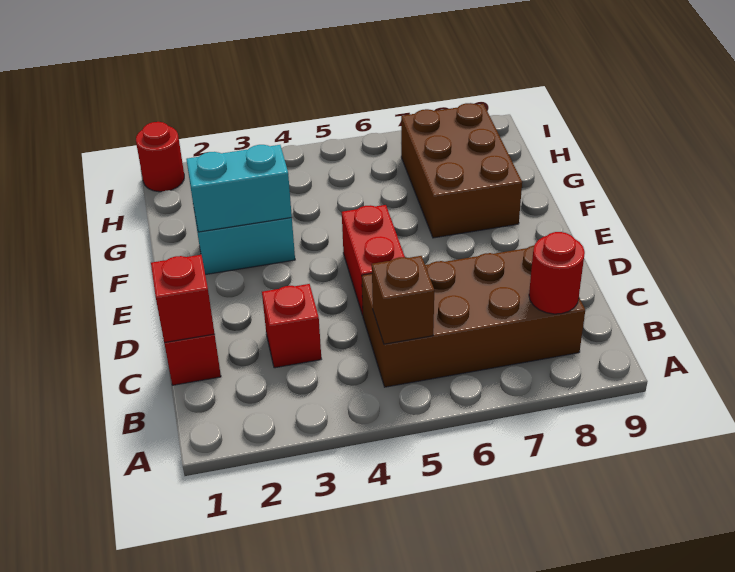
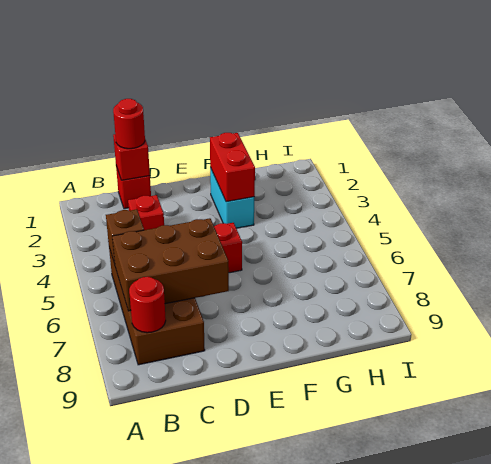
cyan 1x2 brick [186,145,292,232] -> red 1x2 brick [210,133,255,202]
brown 2x3 brick [401,103,522,238] -> brown 2x3 brick moved to [112,218,229,311]
red 1x1 round brick [136,122,184,192] -> red 1x1 round brick moved to [113,99,145,149]

